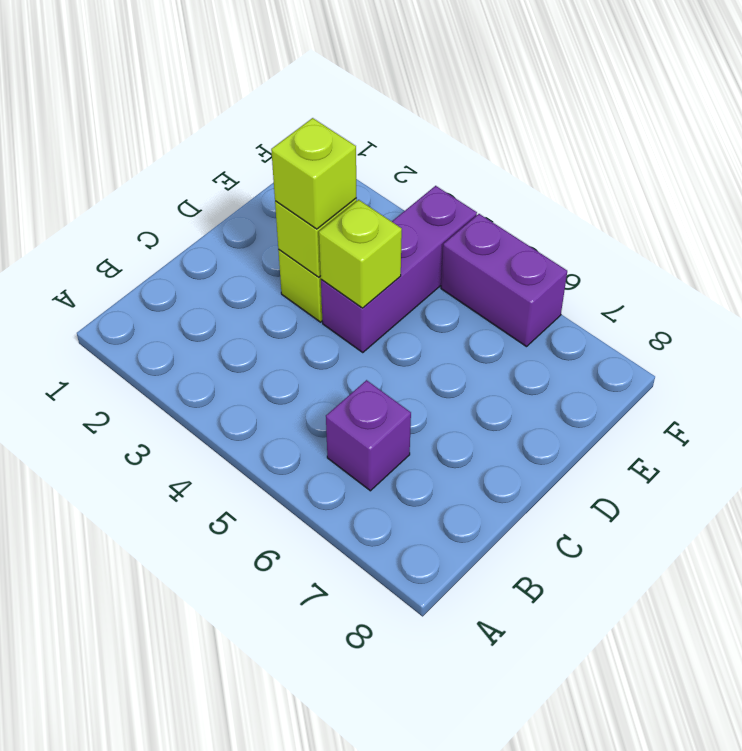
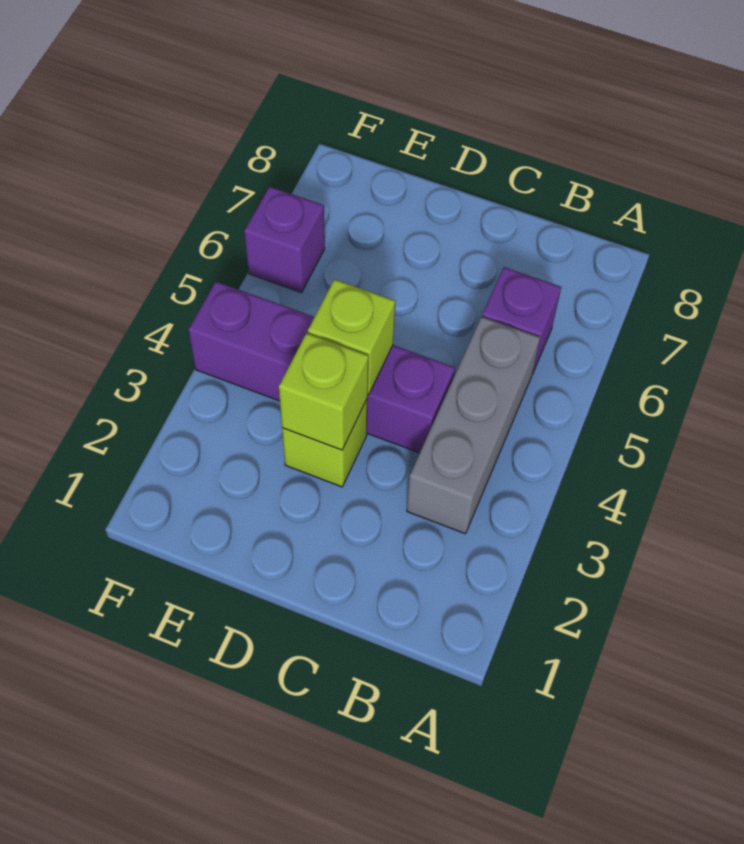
none -> grey 1x3 brick [407,317,540,534]
lime 1x1 brick [271,118,356,229] -> none
purple 1x3 brick [321,186,477,352] -> purple 1x4 brick [189,282,455,453]
purple 1x2 brick [441,214,567,347] -> purple 1x1 brick [244,187,325,293]

